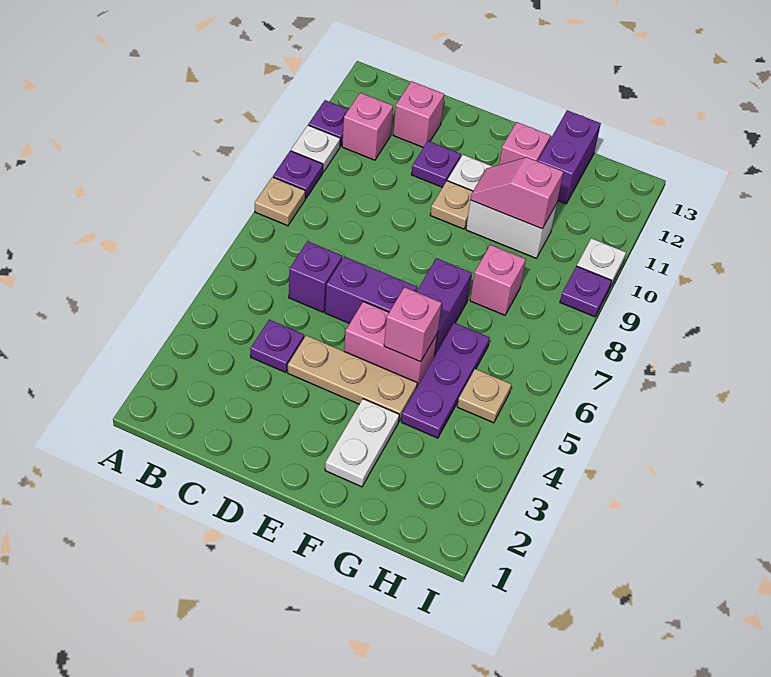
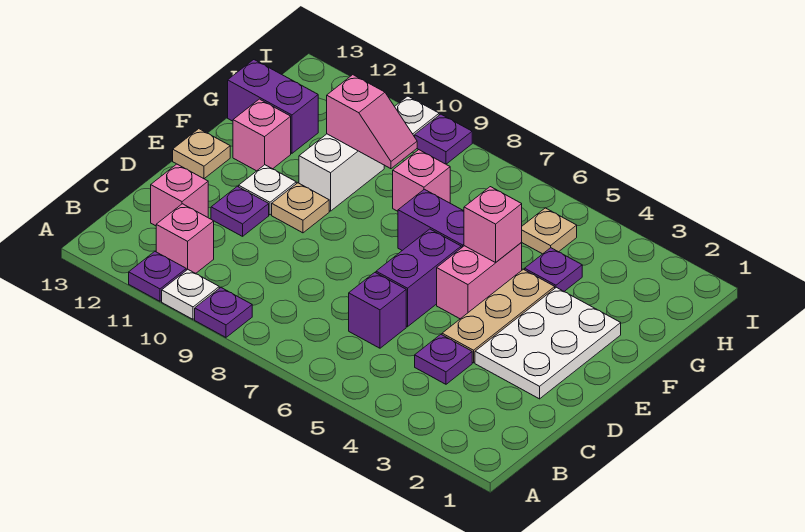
tan 1x1 plate [255,177,305,226] -> tan 1x1 plate moved to [173,129,230,179]
white 1x2 plate [325,399,399,487] -> white 2x3 plate [475,287,621,399]
pink 1x2 slope [470,157,563,229] -> pink 1x2 slope turned to [327,75,417,169]
purple 1x3 plate [401,323,490,438] -> purple 1x1 plate [525,248,582,291]

